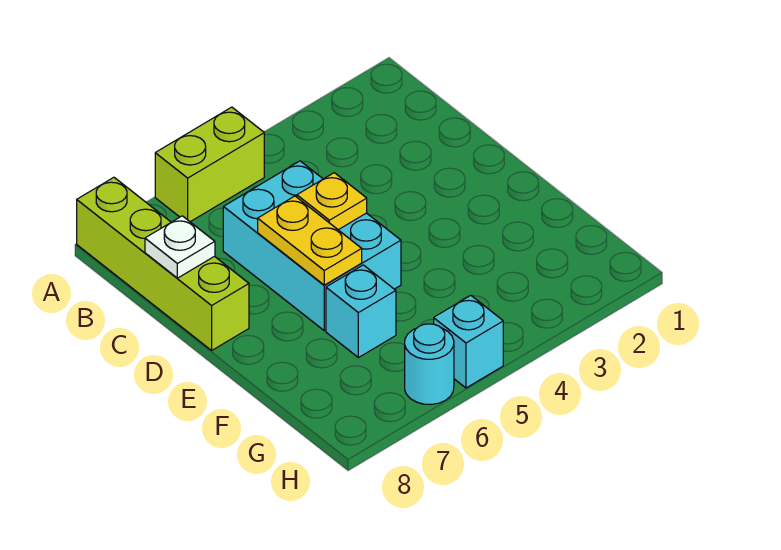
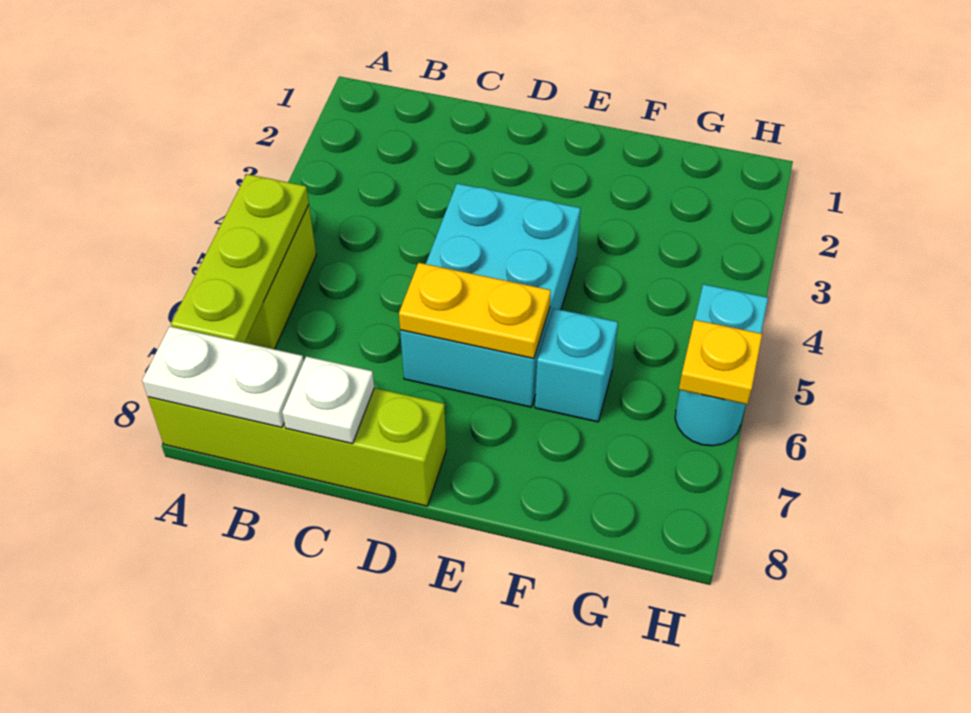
none -> lime 1x3 plate [171,174,309,343]
none -> white 1x2 plate [142,326,304,427]
cyan 2x3 brick [223,161,401,331] -> cyan 2x3 brick turned to [400,184,580,407]
yellow 1x1 plate [297,173,367,230] -> yellow 1x1 plate moved to [679,320,762,404]

